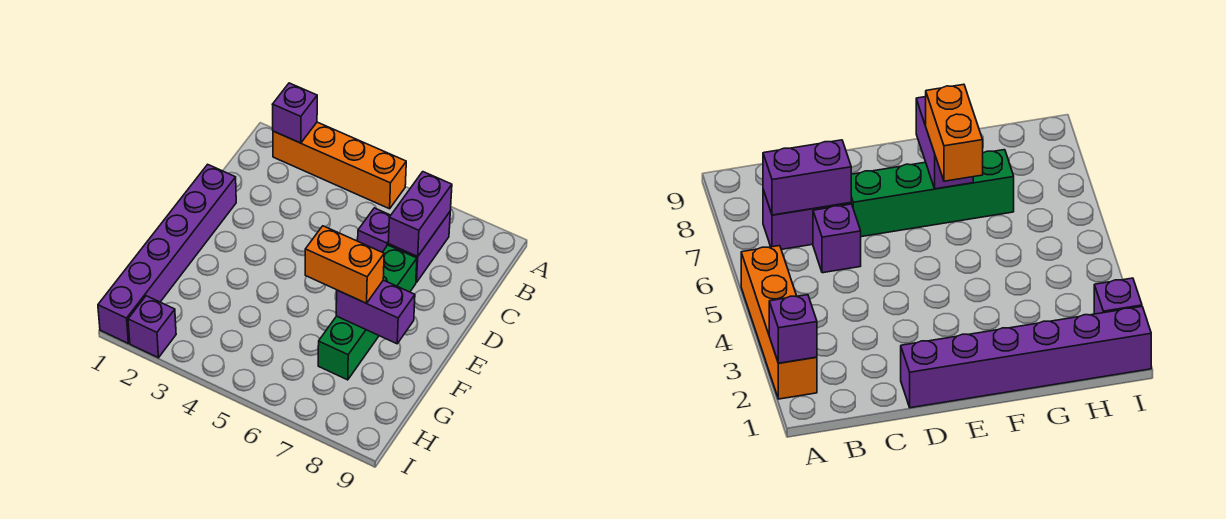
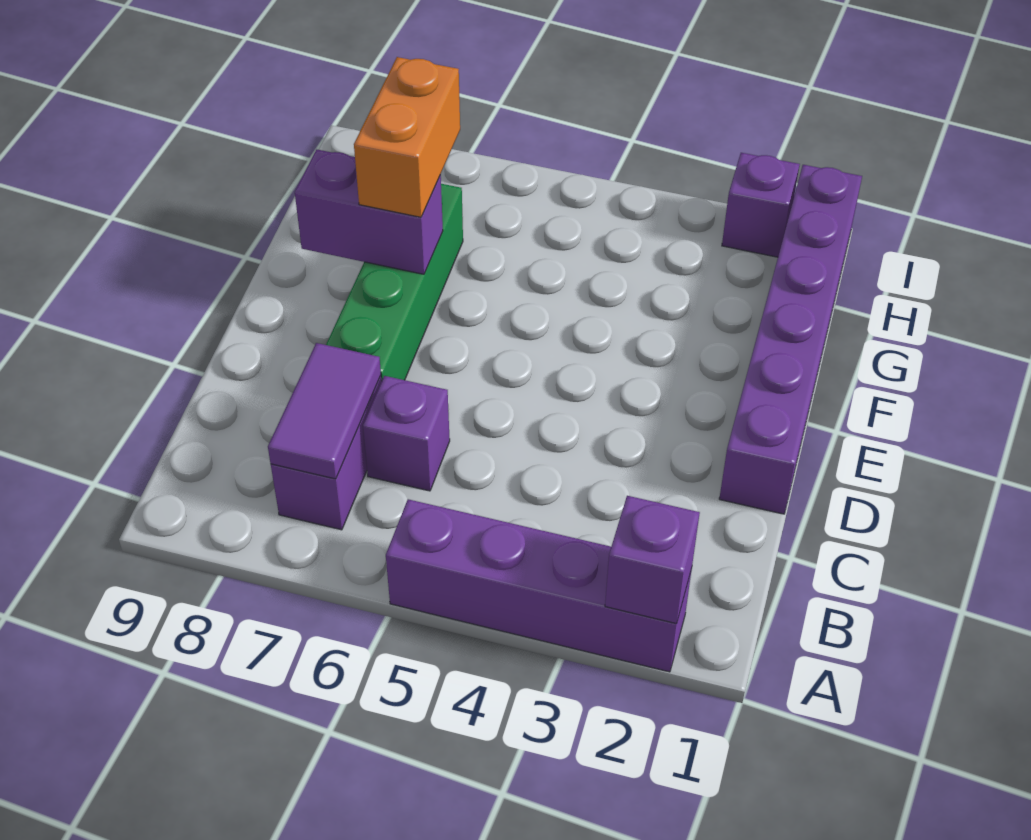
orange 1x4 brick [273,122,406,209] -> purple 1x4 brick [385,499,692,672]
purple 1x2 brick [389,172,452,257] -> purple 1x2 tile [268,343,381,479]
orange 1x2 brick [305,226,384,303] -> orange 1x2 brick turned to [354,57,460,217]

